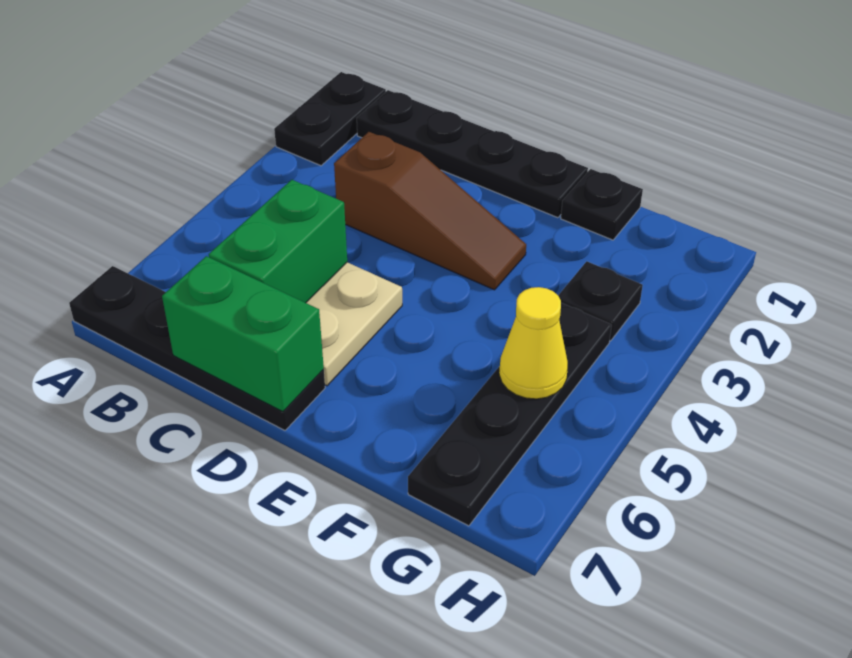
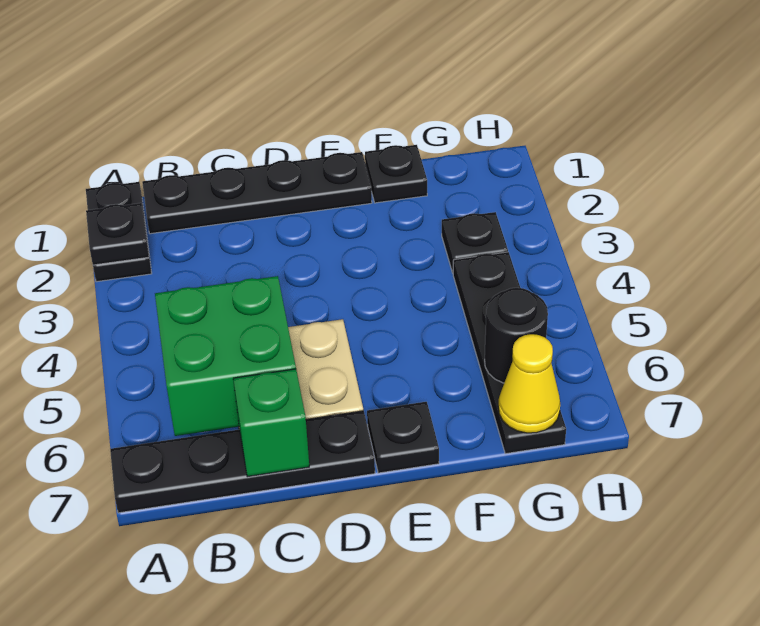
none -> black 1x1 plate [86,203,149,265]
brown 1x3 slope [334,132,526,290] -> none
green 1x2 brick [209,180,347,303] -> green 2x2 brick [155,276,296,436]
green 1x2 brick [162,256,324,412] -> green 1x1 brick [233,369,309,477]
none -> black 1x1 plate [367,402,439,473]
yellow 1x1 cone [499,287,568,399] -> yellow 1x1 cone moved to [499,334,560,433]
none -> black 1x1 round brick [485,288,548,383]

